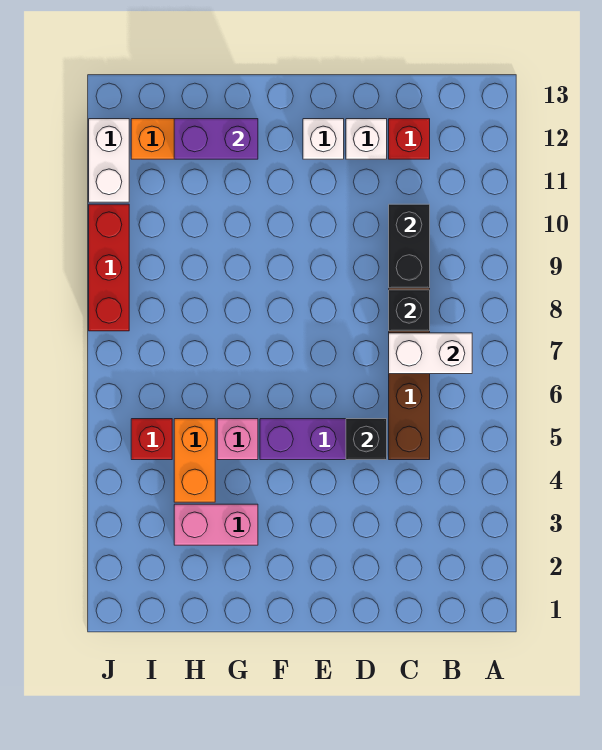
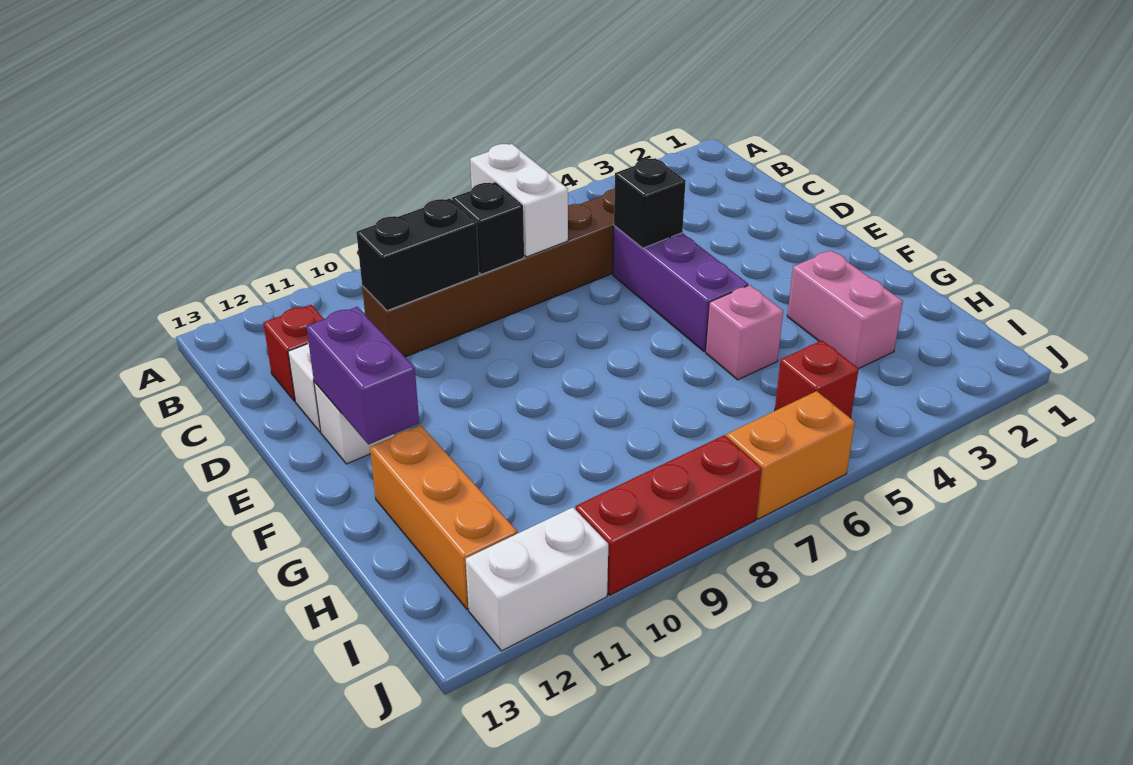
purple 1x2 brick [174,119,258,159] -> purple 1x2 brick moved to [306,307,419,445]
orange 1x2 brick [174,419,215,502] -> orange 1x2 brick moved to [726,391,855,519]

